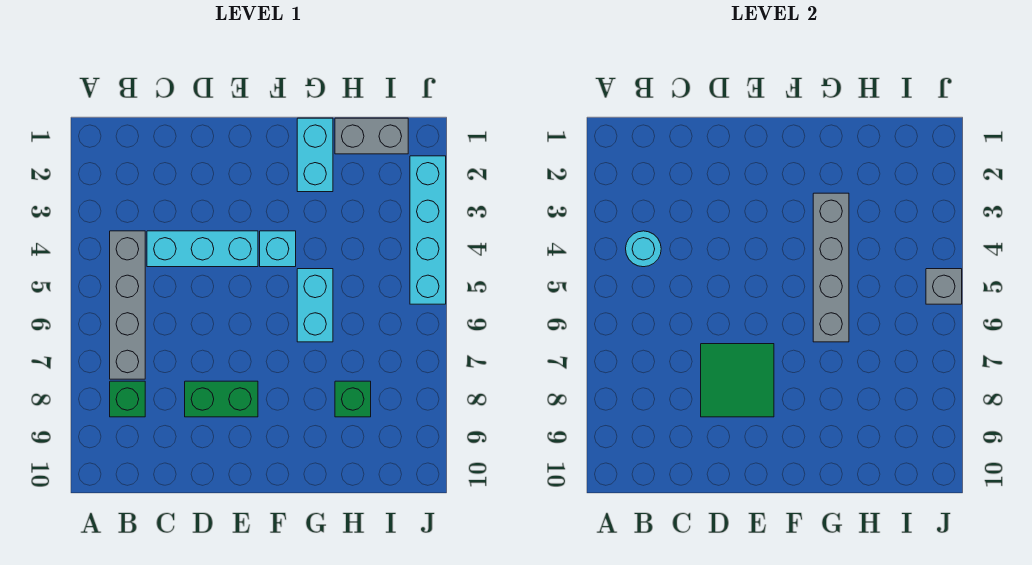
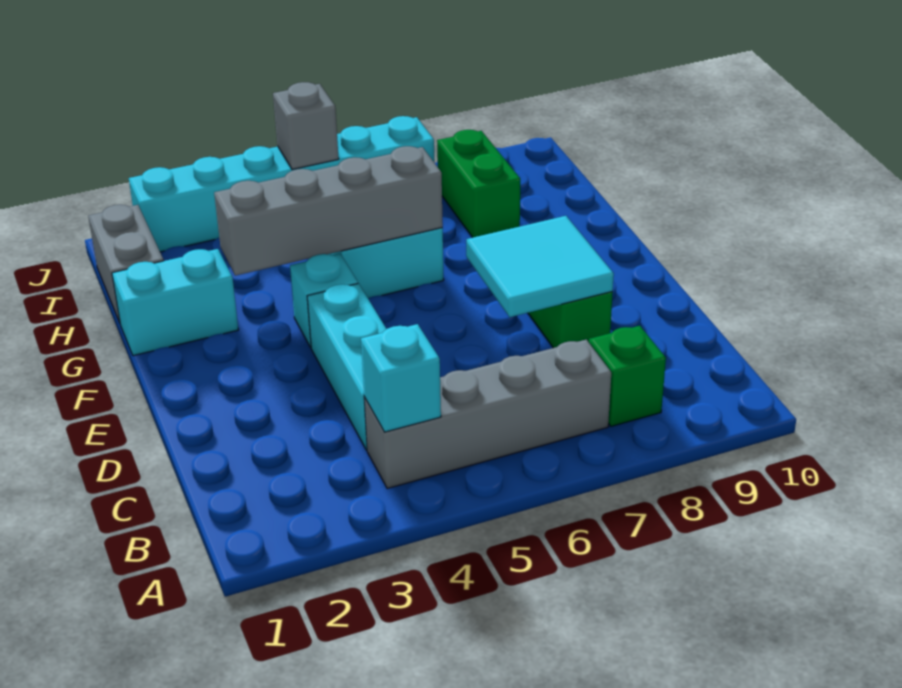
cyan 1x1 round brick [626,231,661,267] -> cyan 1x1 brick [361,324,441,432]
green 2x2 tile [701,344,774,417] -> cyan 2x2 tile [466,216,614,317]
green 1x1 brick [335,381,371,417] -> green 1x2 brick [437,130,520,238]
cyan 1x4 brick [410,156,446,304] -> cyan 1x6 brick [129,116,435,252]

